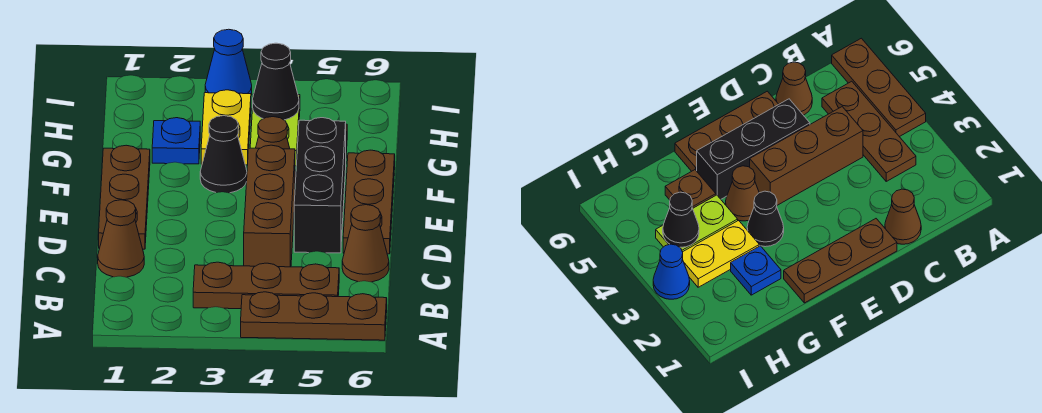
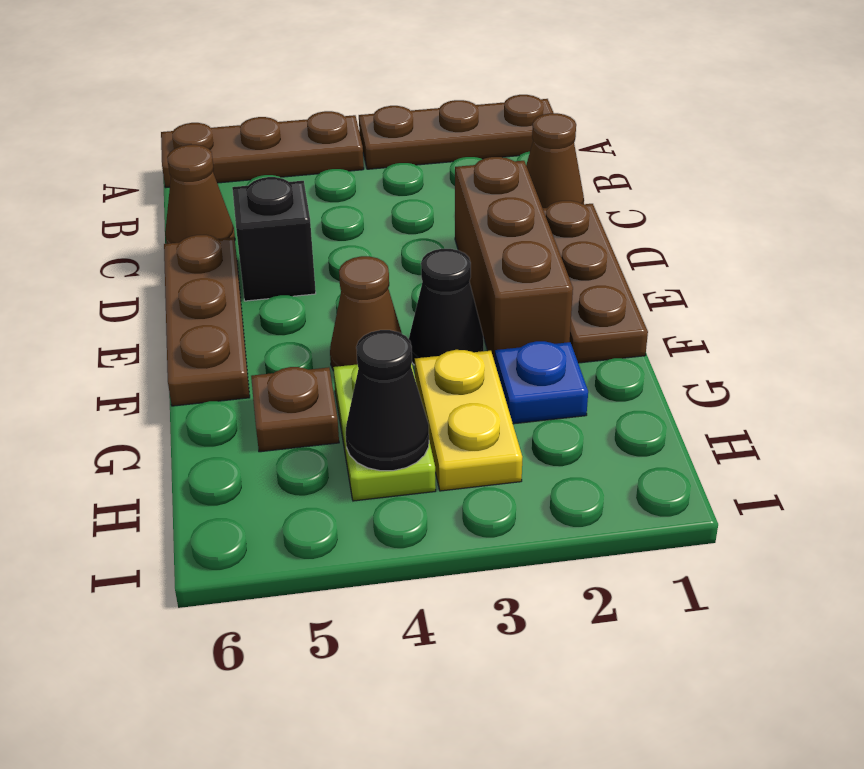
brown 1x3 plate [193,262,339,309] -> brown 1x3 plate moved to [359,95,553,169]
brown 1x3 brick [244,145,295,267] -> brown 1x3 brick moved to [455,157,573,362]
black 1x3 brick [294,118,346,253] -> black 1x1 brick [232,177,316,301]
blue 1x1 cone [205,29,252,95] -> none

